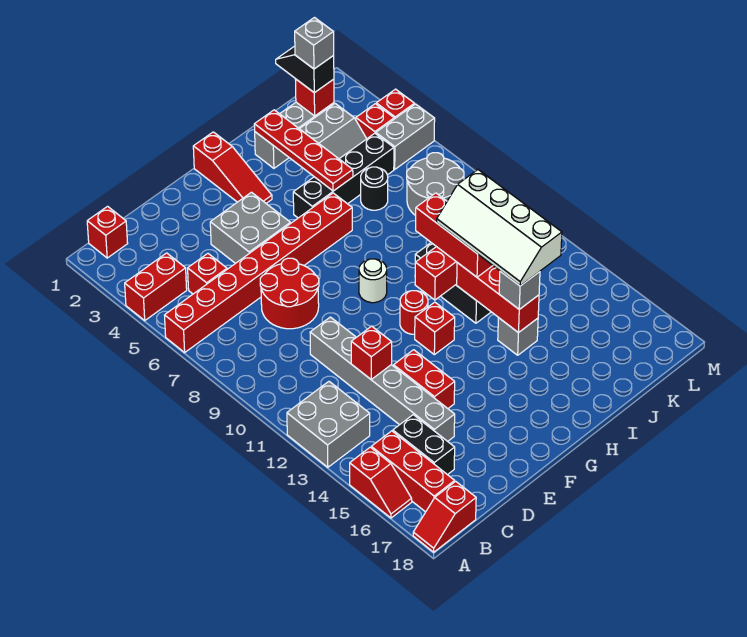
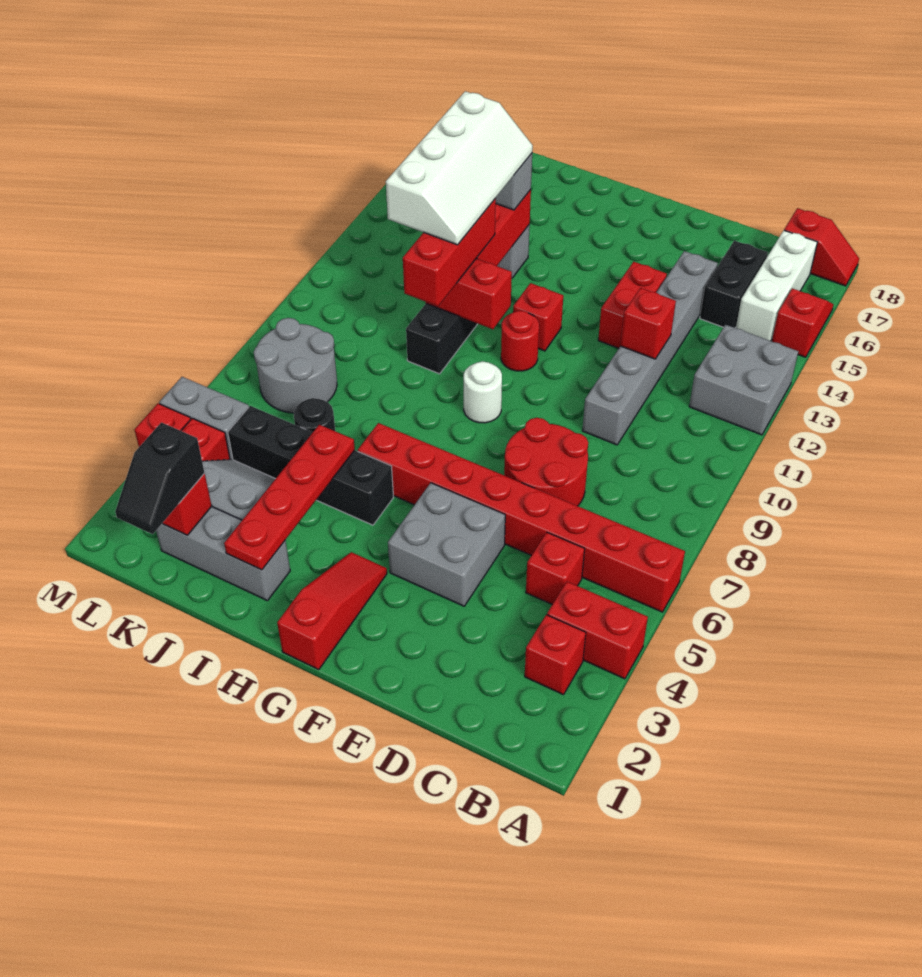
red 1x1 brick [87,206,128,258] -> red 1x1 brick moved to [525,615,586,695]
red 1x3 brick [371,431,455,512] -> white 1x3 brick [736,230,817,341]
grey 1x1 brick [295,18,334,69] -> none

